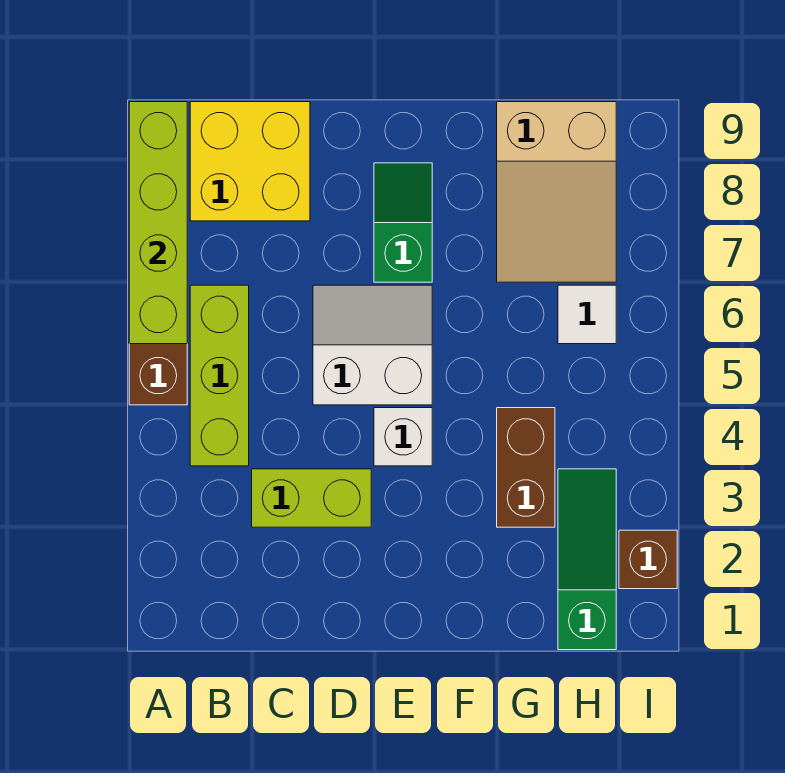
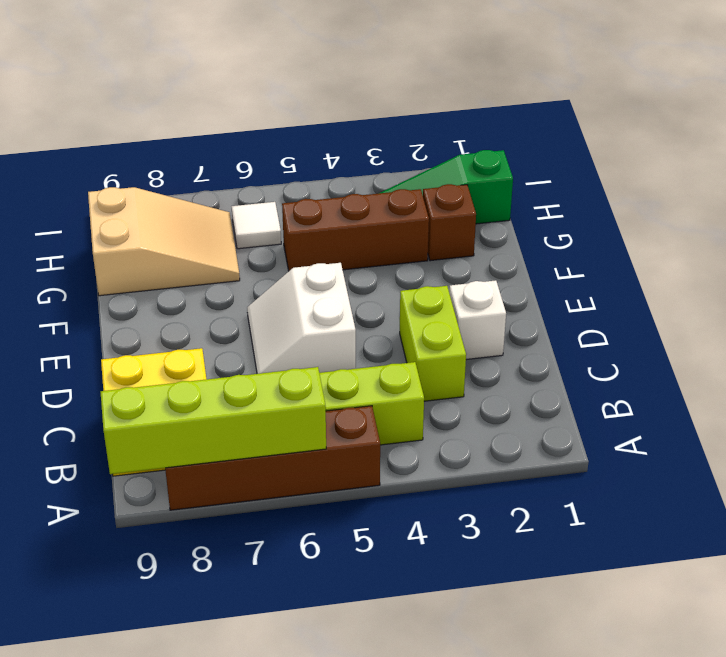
white 1x1 brick [374,408,432,466] -> white 1x1 brick moved to [449,280,506,360]
green 1x2 slope [374,163,432,282] -> none
brown 1x2 brick [497,408,555,527] -> brown 1x3 brick [282,189,429,271]
brown 1x1 brick [619,530,677,589] -> brown 1x1 brick moved to [423,184,476,261]

